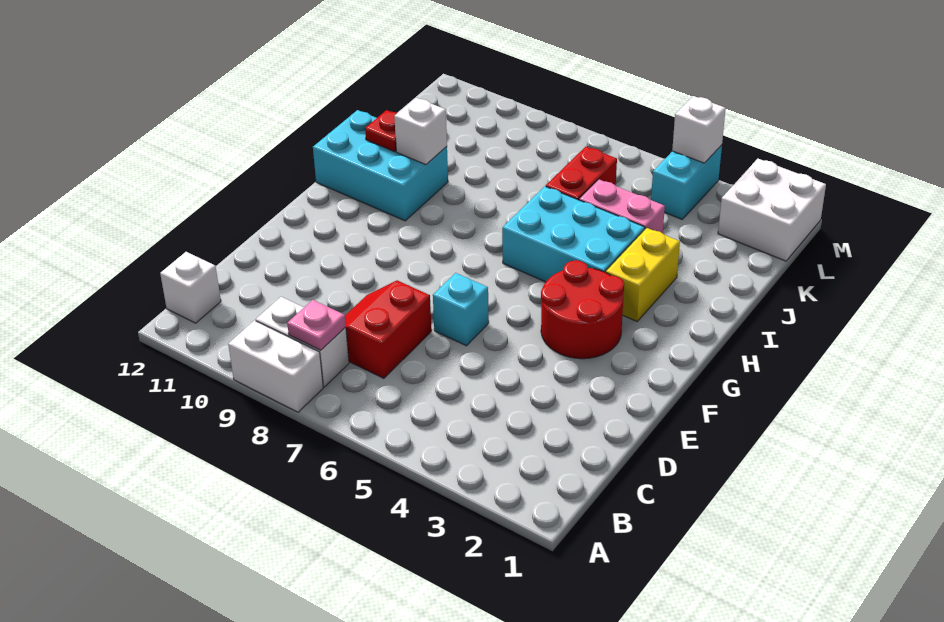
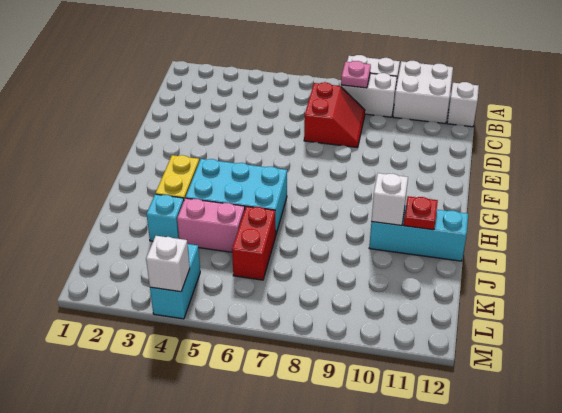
cyan 1x1 brick [433,273,489,346] -> cyan 1x1 brick moved to [147,194,184,241]
red 2x2 round brick [541,260,624,359] -> none
cyan 2x3 brick [313,110,448,221] -> cyan 1x3 brick [369,206,468,261]
white 2x2 brick [718,159,826,261] -> white 2x2 brick moved to [393,61,453,124]

